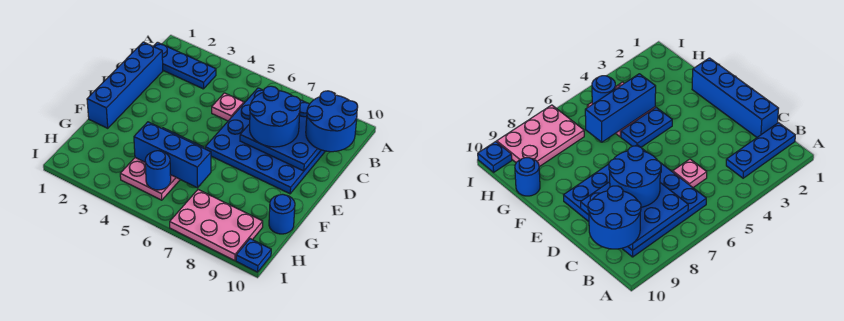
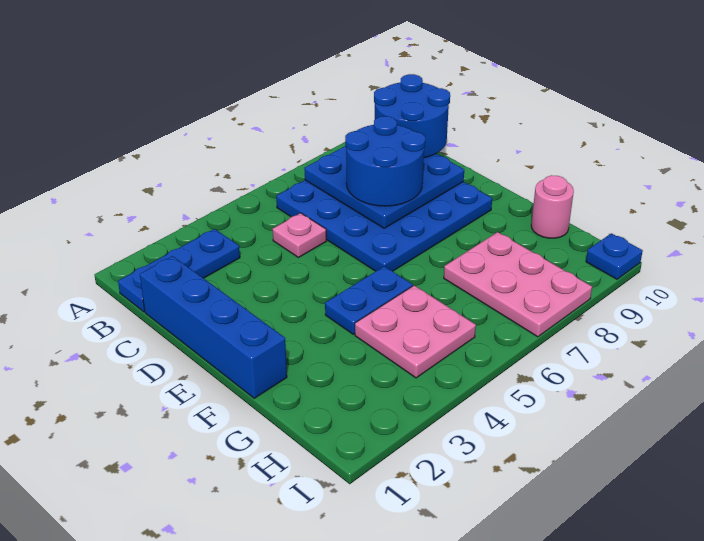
blue 1x3 brick [134,122,211,188] -> none
blue 1x1 round brick [269,194,295,234] -> pink 1x1 round brick [531,175,574,238]
blue 1x1 round brick [145,151,171,190] -> none
pink 2x3 plate [170,190,263,261] -> pink 2x3 plate turned to [444,232,592,337]

